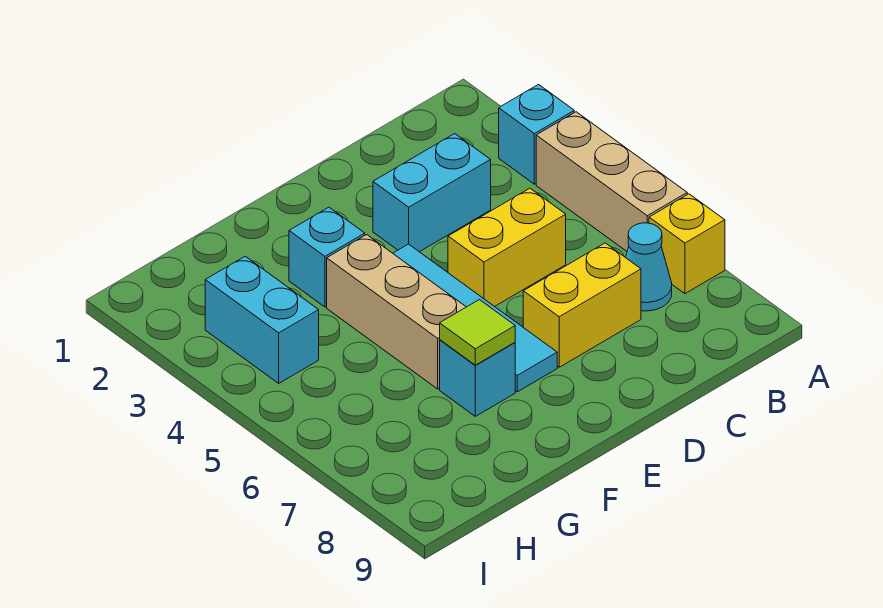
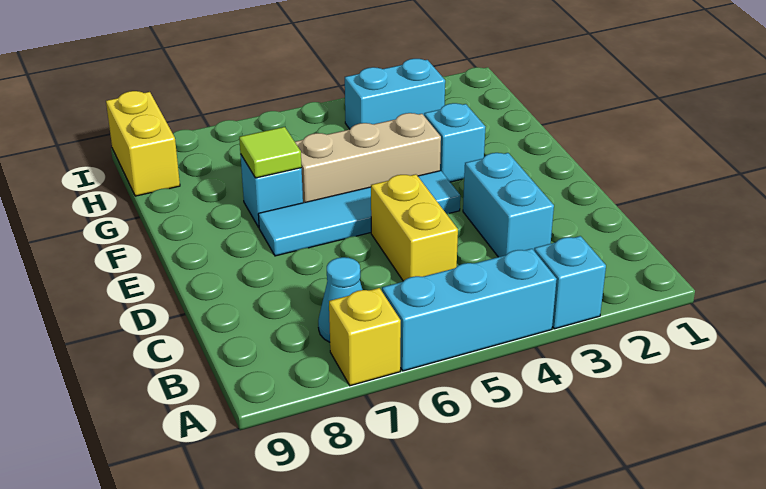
tan 1x3 brick [536,112,687,251] -> cyan 1x3 brick [382,249,557,371]
yellow 1x2 brick [523,243,641,367] -> yellow 1x2 brick moved to [106,91,180,196]

